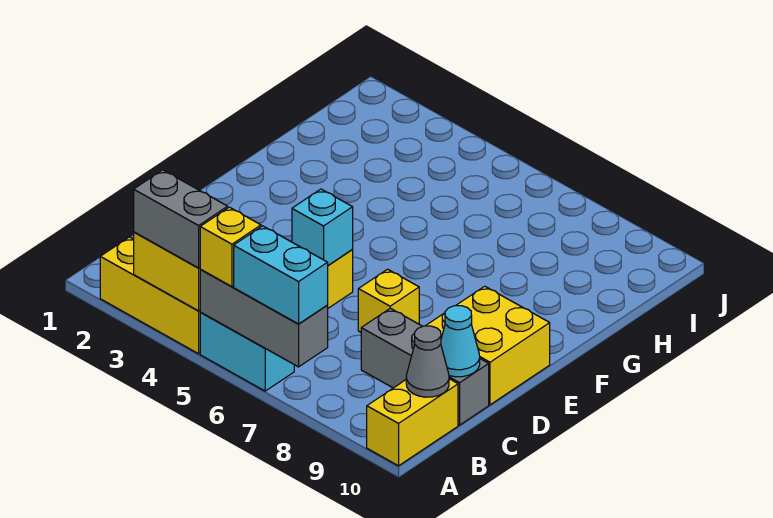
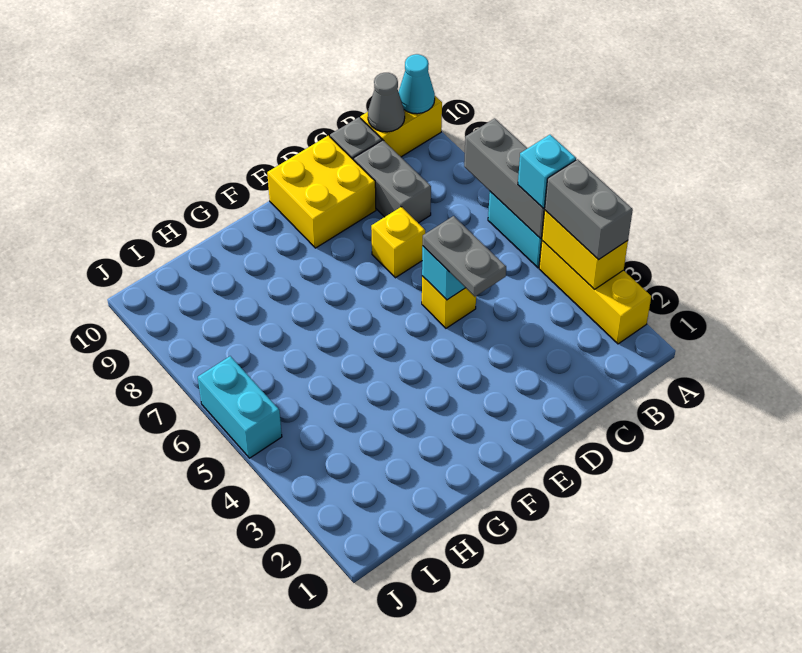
yellow 1x1 brick [200,207,261,287] -> cyan 1x1 brick [518,135,576,208]
cyan 1x2 brick [234,226,328,324] -> cyan 1x2 brick moved to [198,356,282,458]
cyan 1x1 cone [441,306,480,377] -> cyan 1x1 cone moved to [399,54,435,114]
none -> grey 1x2 plate [423,216,506,297]

